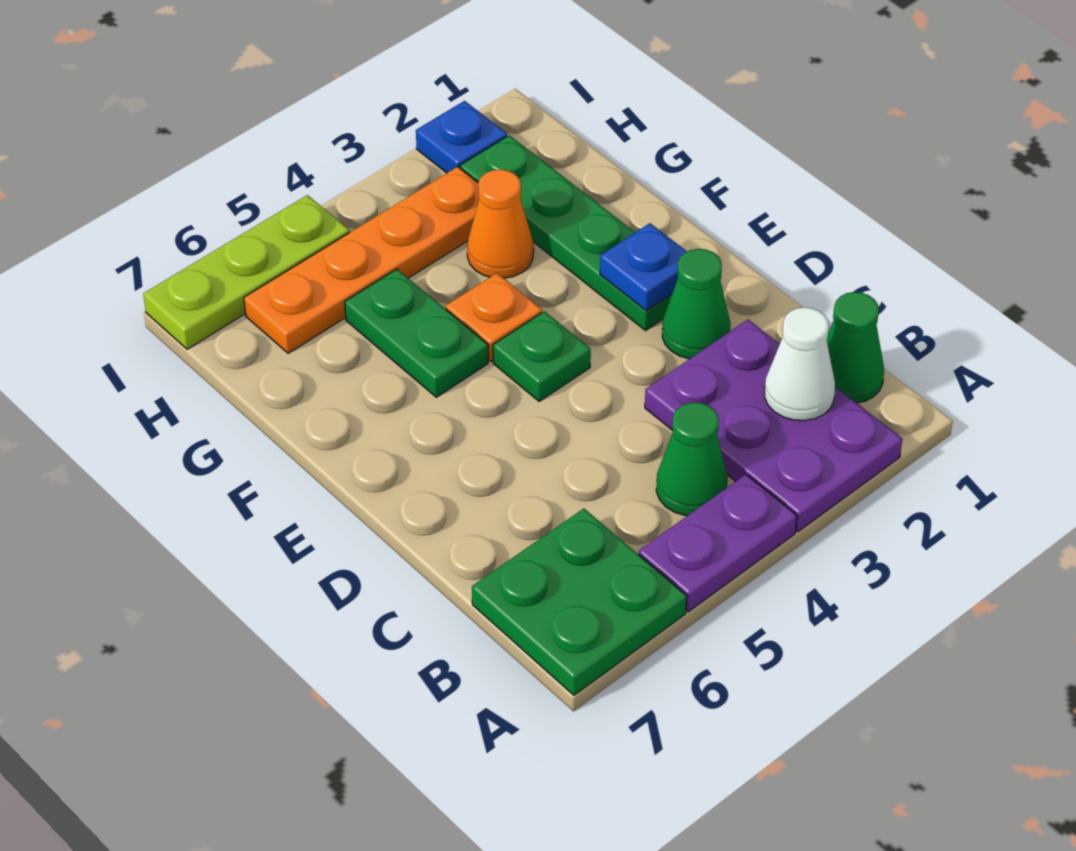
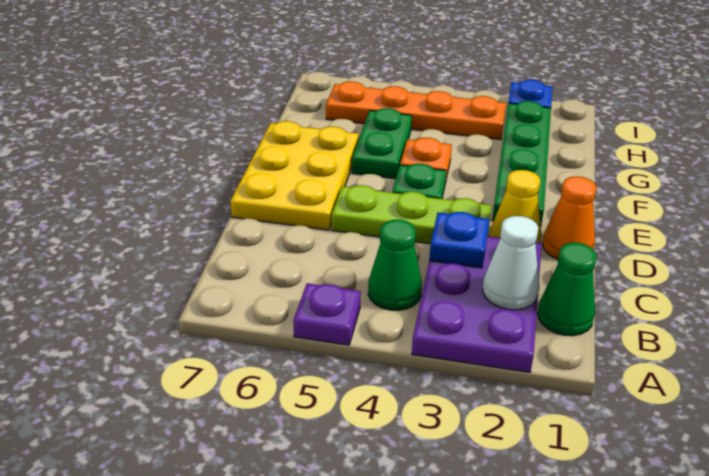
purple 1x2 plate [638,474,797,612] -> purple 1x1 plate [293,283,361,345]
green 2x2 plate [472,509,687,695] -> none
green 1x1 cone [662,249,730,359] -> yellow 1x1 cone [490,170,541,243]
none -> yellow 2x3 plate [230,121,359,230]
blue 1x1 plate [600,223,687,311] -> blue 1x1 plate moved to [429,212,489,268]
orange 1x1 cone [467,170,534,278] -> orange 1x1 cone moved to [543,176,596,259]
lime 1x3 plate [143,195,350,349] -> lime 1x3 plate moved to [332,185,491,244]

